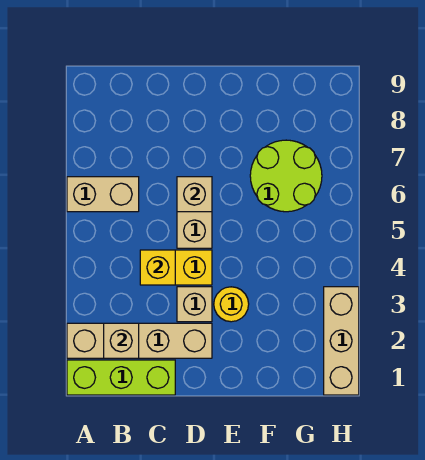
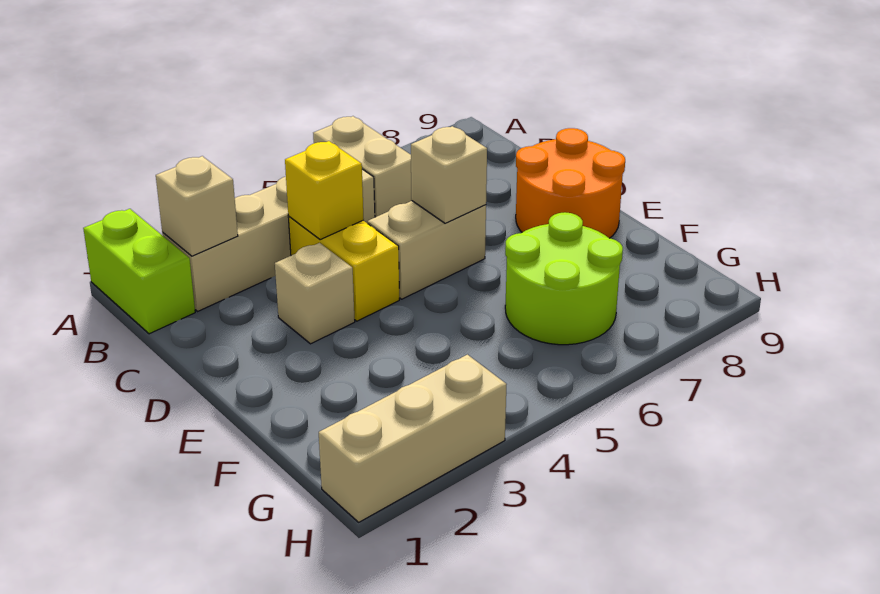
lime 1x3 brick [67,360,175,395] -> lime 1x2 brick [83,209,195,334]
tan 1x4 brick [67,323,212,358] -> tan 1x4 brick turned to [162,169,375,311]
none -> orange 2x2 round brick [516,128,625,238]
yellow 1x1 round brick [214,287,249,322] -> none

